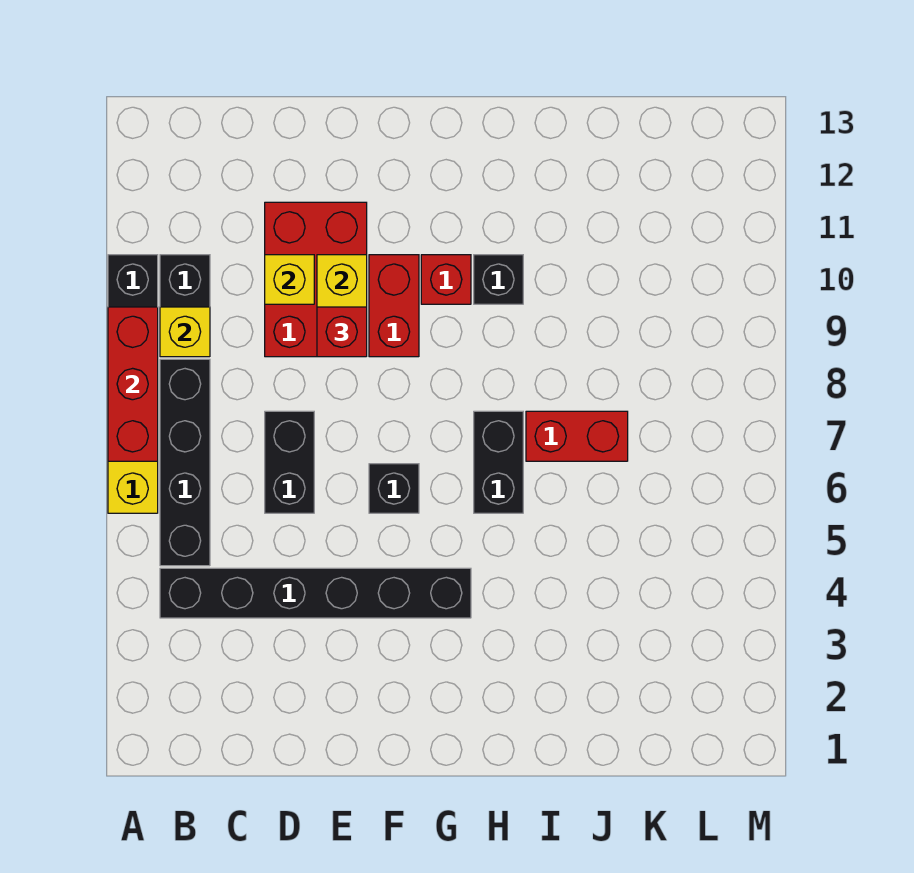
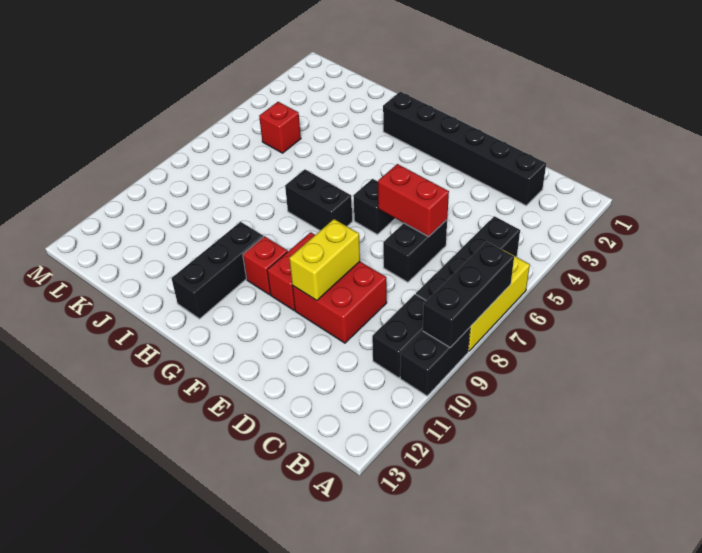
red 1x3 brick [108,307,158,461] -> black 1x3 brick [423,241,514,348]
black 1x6 brick [160,568,471,618] -> black 1x6 brick moved to [383,92,546,205]
yellow 1x1 brick [160,307,210,357] -> none
red 2x3 brick [265,202,367,357] -> red 2x2 brick [292,262,387,343]
yellow 1x1 brick [265,255,314,304] -> none
red 1x1 brick [317,307,367,357] -> red 1x1 brick moved to [259,102,301,153]
black 1x2 brick [474,411,523,513] -> black 1x2 brick turned to [285,170,352,231]
black 1x1 brick [474,255,523,304] -> black 1x3 brick [171,222,263,319]
red 1x2 brick [526,411,628,461] -> red 1x2 brick moved to [378,164,449,237]

